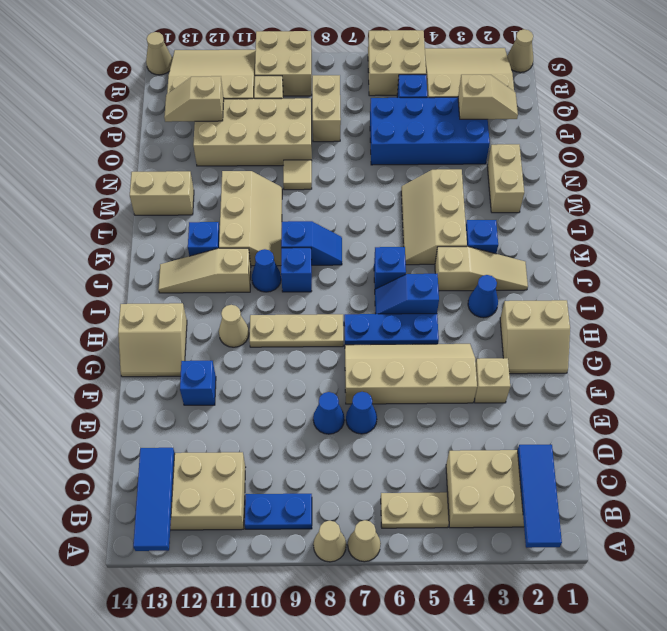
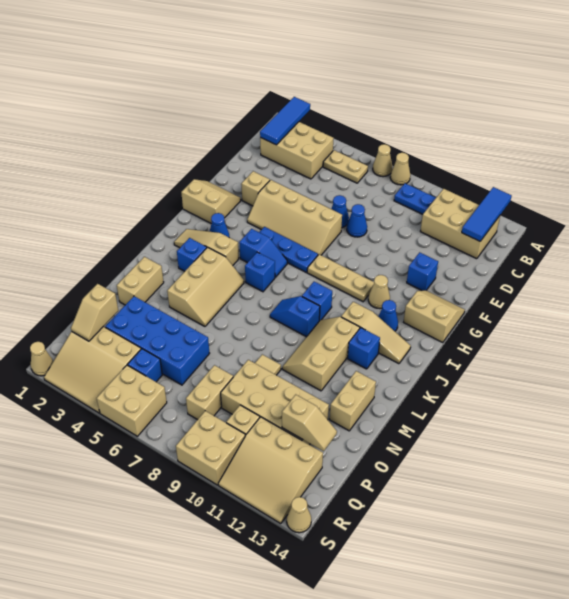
blue 1x1 cone [252,249,281,292] -> blue 1x1 cone moved to [378,300,398,331]
tan 1x2 brick [130,171,194,215] -> tan 1x2 brick turned to [330,371,376,431]
tan 1x2 slope [458,75,518,119] -> tan 1x2 slope turned to [71,284,118,341]

